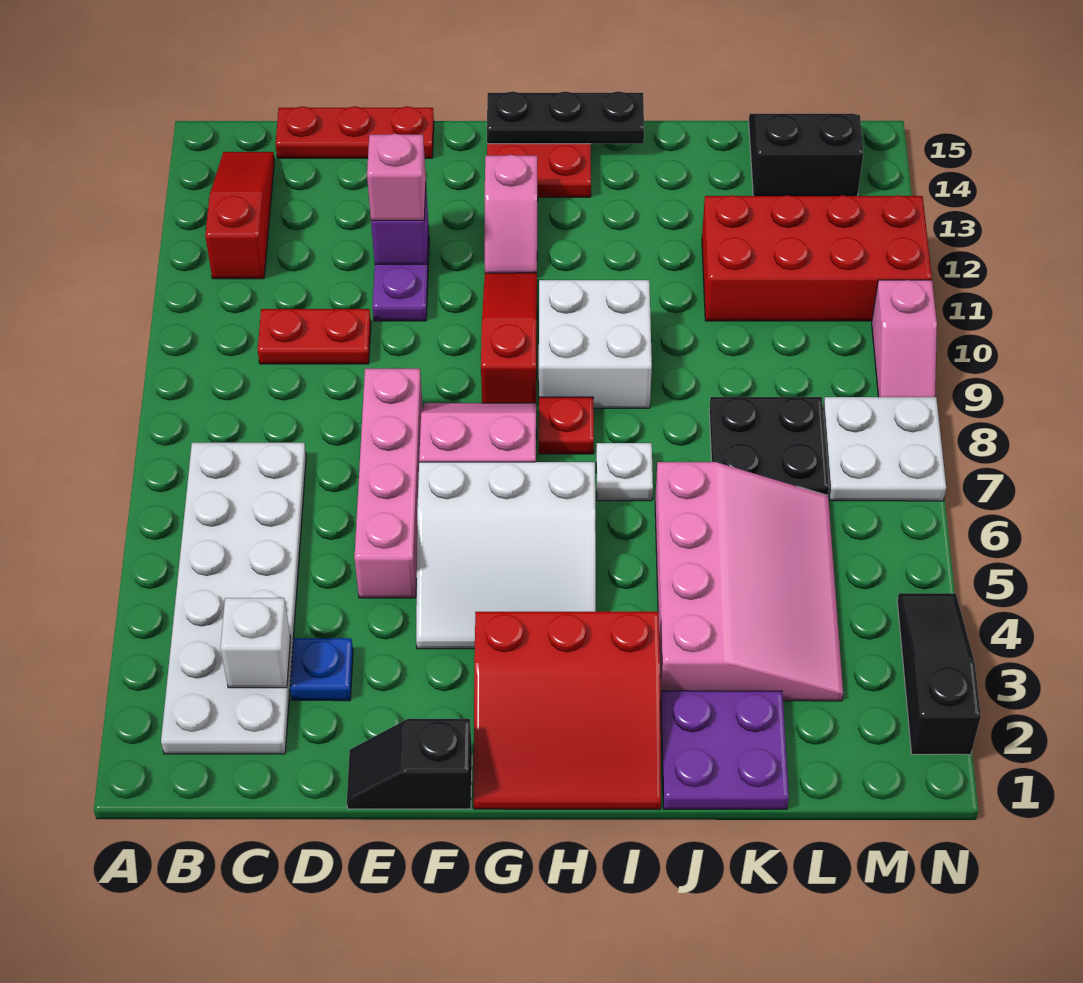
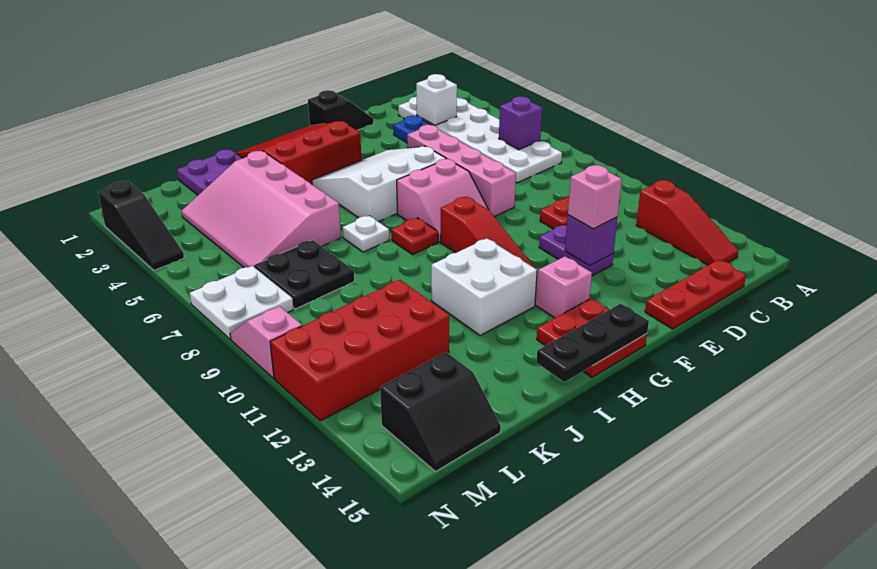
none -> purple 1x1 brick [499,96,542,150]
white 2x2 brick [539,280,652,408] -> white 2x2 brick moved to [431,238,537,336]

